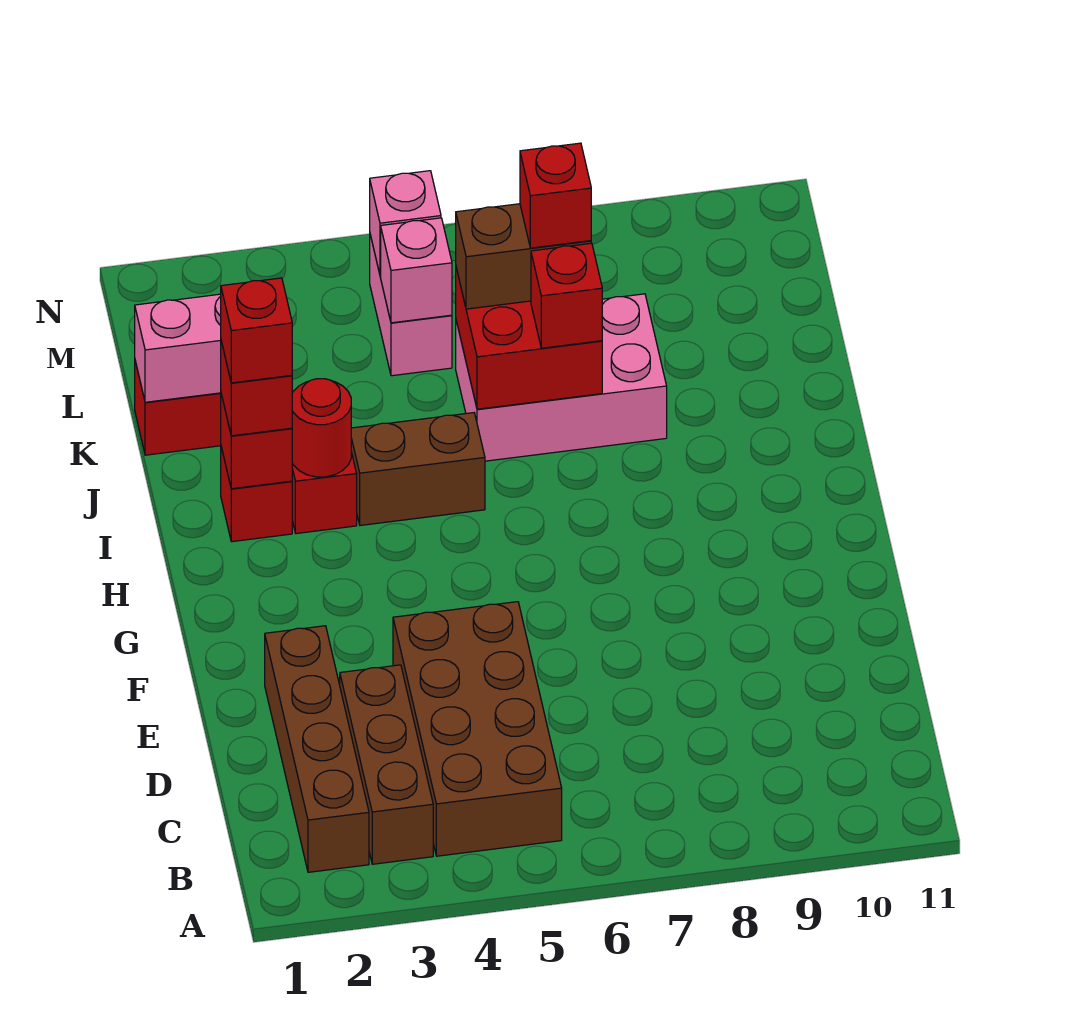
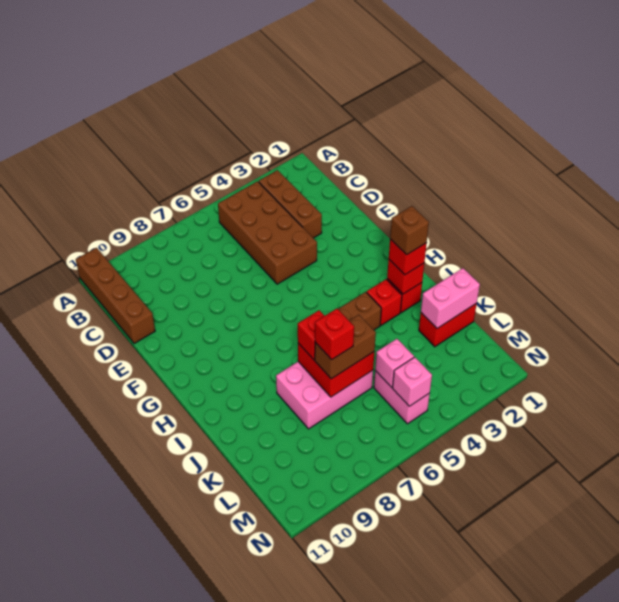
brown 1x4 brick [265,626,369,872] -> brown 1x4 brick moved to [76,248,155,344]
red 1x1 brick [221,278,292,383] -> brown 1x1 brick [390,206,429,255]
red 1x1 round brick [292,379,351,477] -> none

